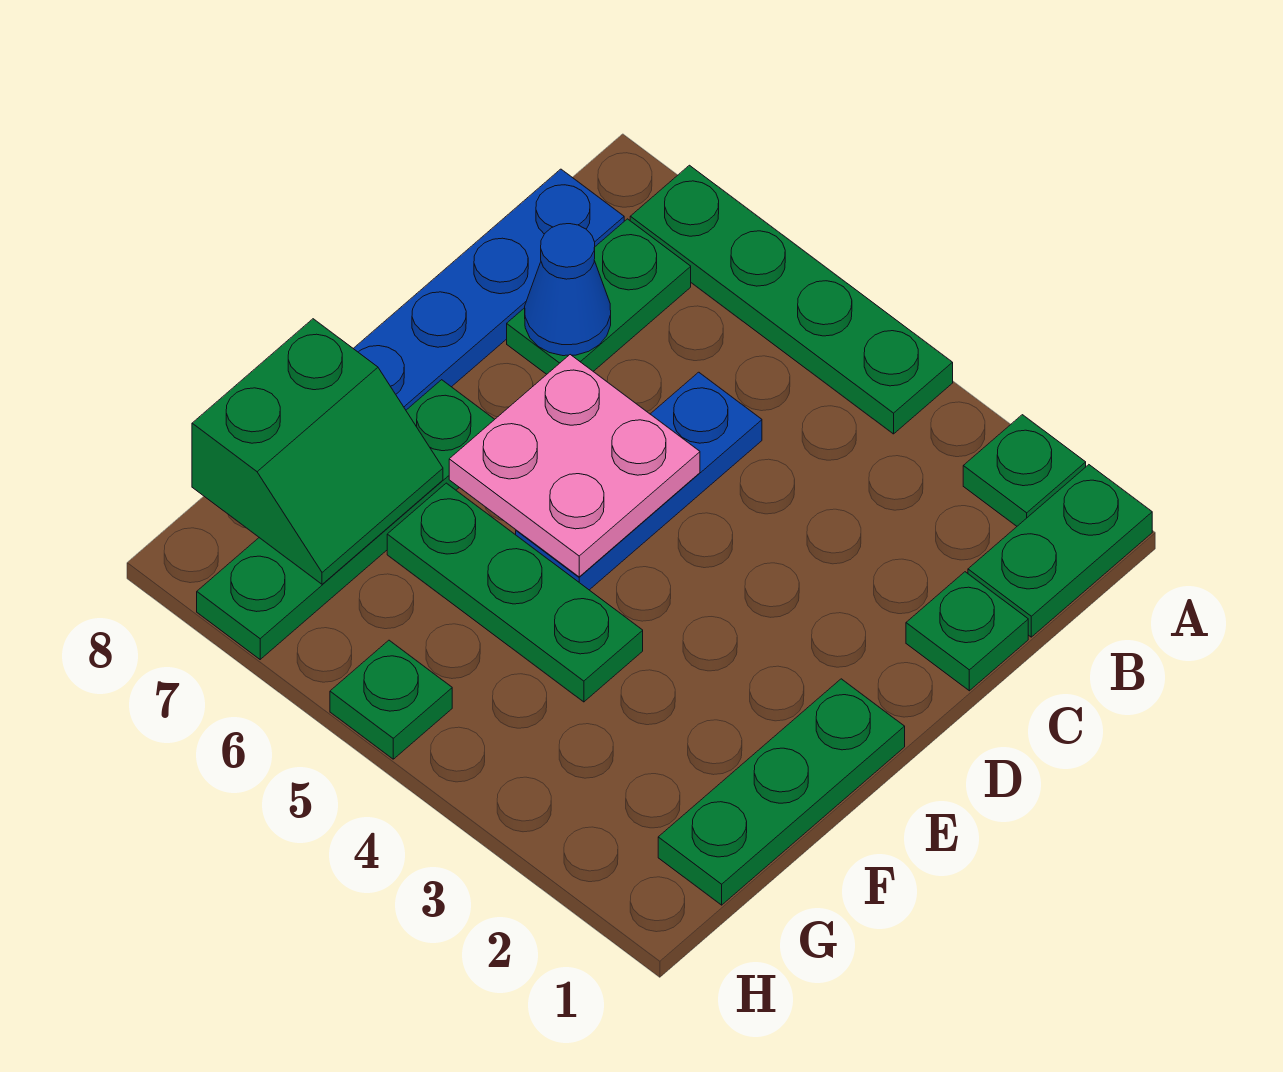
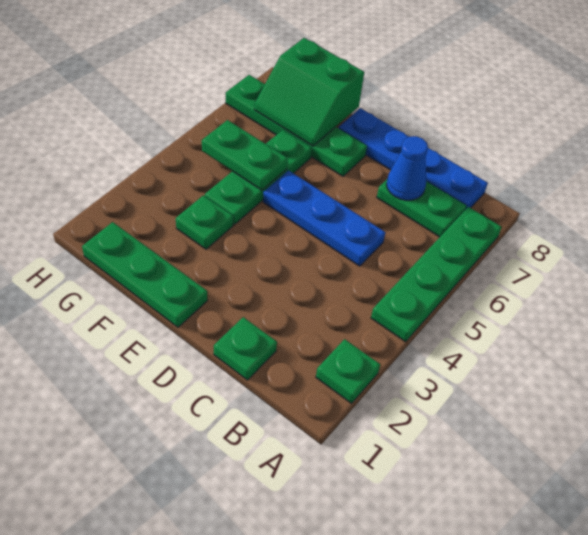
green 1x2 plate [968,465,1152,637] -> green 1x2 plate moved to [202,120,288,190]
pink 2x2 plate [449,355,700,577] -> none
green 1x1 plate [330,640,452,759] -> green 1x1 plate moved to [176,195,233,249]

